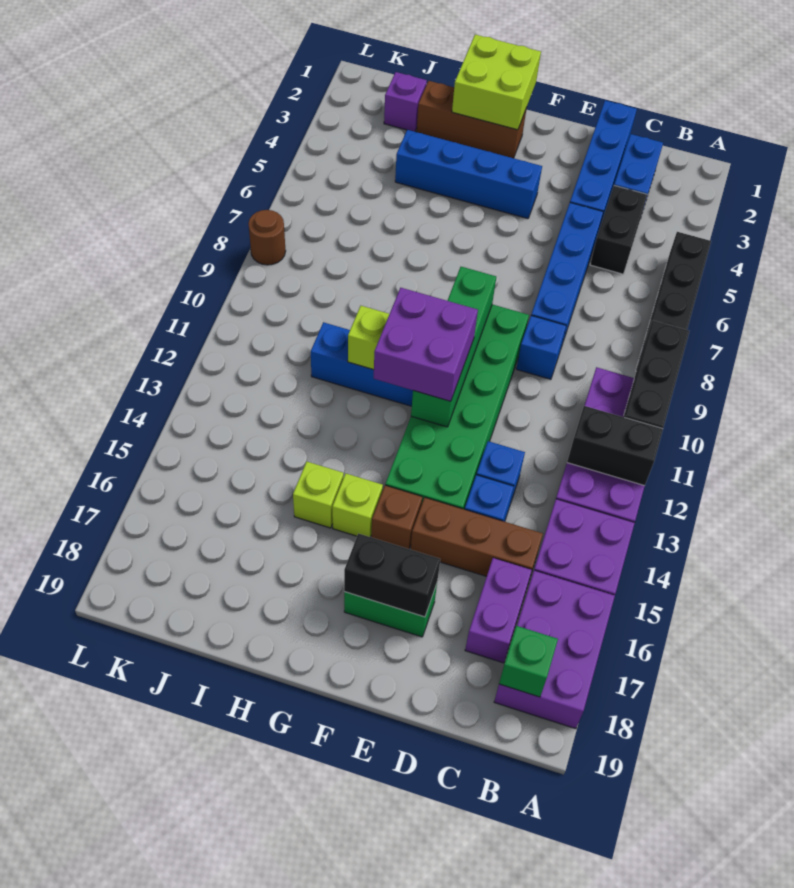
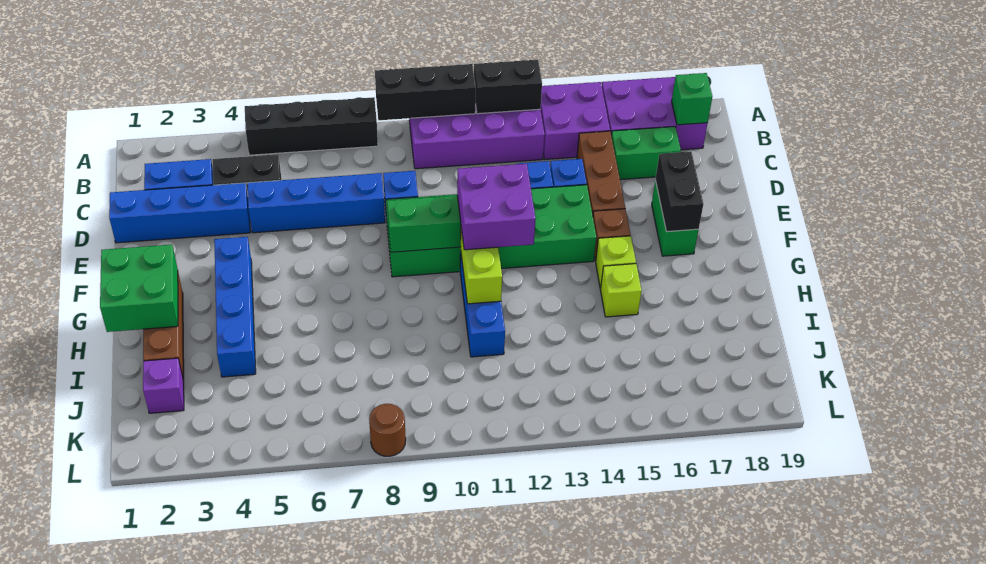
black 1x2 brick [567,406,663,486] -> black 1x2 brick turned to [474,60,542,114]
purple 1x2 brick [465,558,532,663] -> green 1x2 brick [611,127,681,180]
lime 2x2 brick [452,35,541,130] -> green 2x2 brick [100,245,178,332]

